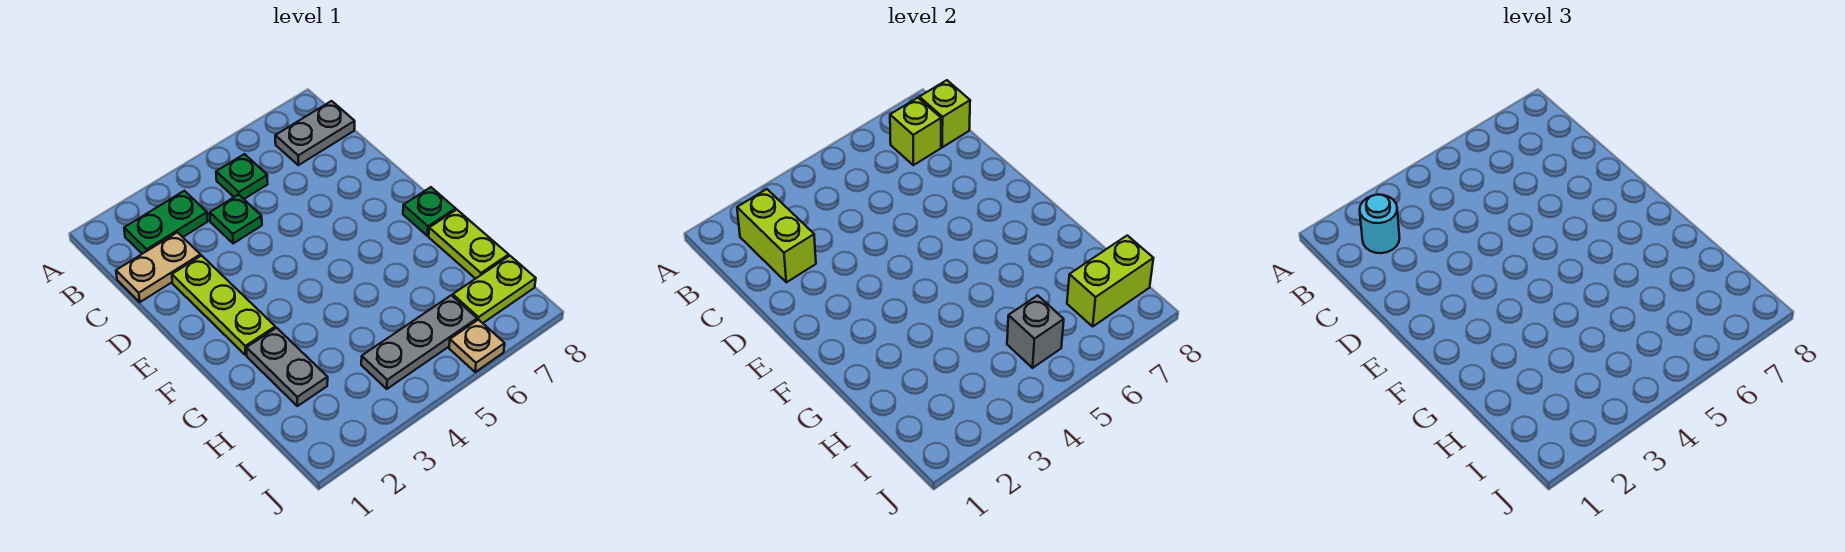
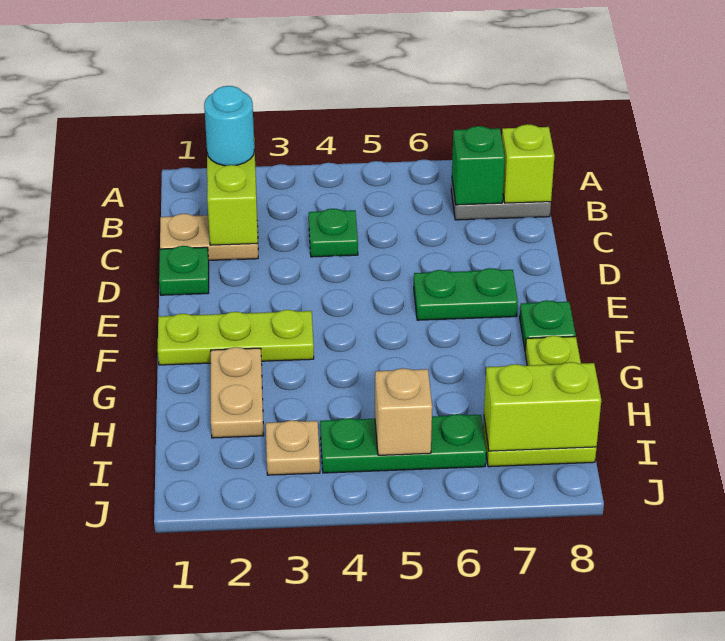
green 1x2 plate [124,191,208,254] -> green 1x2 plate moved to [414,268,518,320]
green 1x1 plate [216,154,268,199] -> green 1x1 plate moved to [159,246,209,295]
lime 1x1 brick [890,98,941,165] -> green 1x1 brick [452,126,505,205]
lime 1x3 plate [172,256,275,355] -> lime 1x3 plate turned to [158,310,314,365]
grey 1x2 plate [247,328,328,406] -> tan 1x2 plate [211,347,264,438]
grey 1x3 plate [361,295,477,389] -> green 1x3 plate [320,414,486,473]
grey 1x1 brick [1007,295,1064,368] -> tan 1x1 brick [375,368,432,455]
tan 1x1 plate [449,319,505,372] -> tan 1x1 plate moved to [266,420,320,475]

